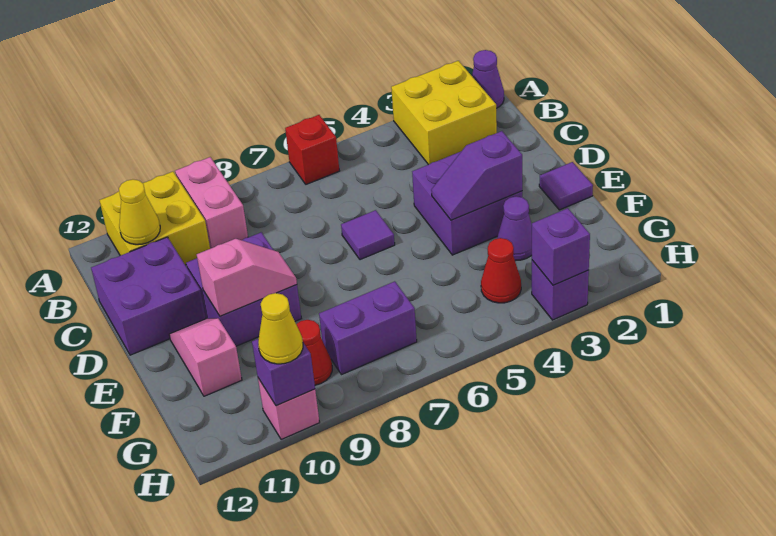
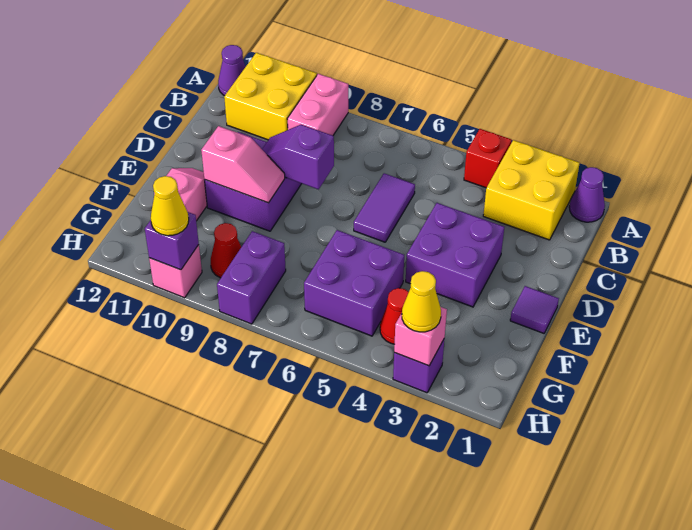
red 1x1 brick [285,115,339,184] -> red 1x1 brick moved to [464,129,511,188]
yellow 1x1 cone [119,179,160,245] -> yellow 1x1 cone moved to [402,271,441,332]
purple 2x2 brick [91,237,206,355] -> purple 2x2 brick moved to [304,230,404,336]
purple 1x1 tile [341,210,395,260] -> purple 1x2 tile [354,173,415,242]
purple 1x2 slope [431,131,522,220] -> purple 1x2 slope moved to [262,125,334,189]
purple 1x1 cone [497,196,532,261] -> purple 1x1 cone moved to [218,45,246,96]
purple 1x2 brick [319,281,417,375] -> purple 1x2 brick turned to [217,231,286,324]
purple 1x1 brick [532,208,590,285] -> pink 1x1 brick [394,307,447,366]

